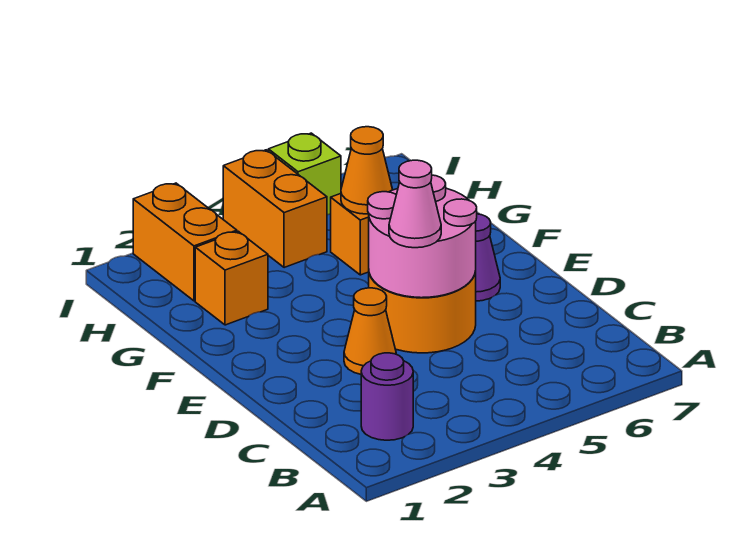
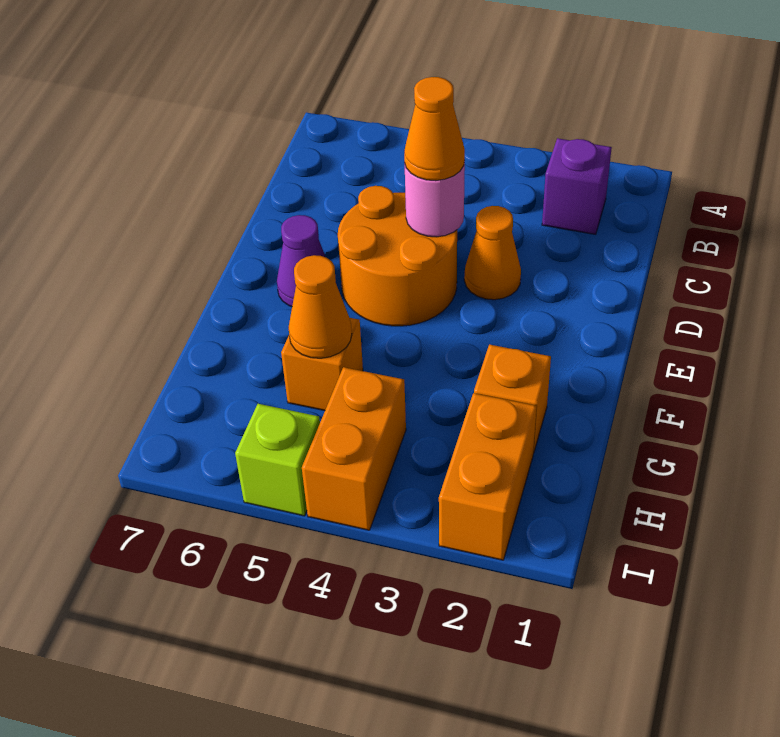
purple 1x1 round brick [361,353,413,440] -> purple 1x1 brick [542,138,612,234]
pink 2x2 round brick [368,175,477,298] -> pink 1x1 round brick [405,161,465,237]
pink 1x1 cone [389,160,441,248] -> orange 1x1 cone [404,77,465,181]

